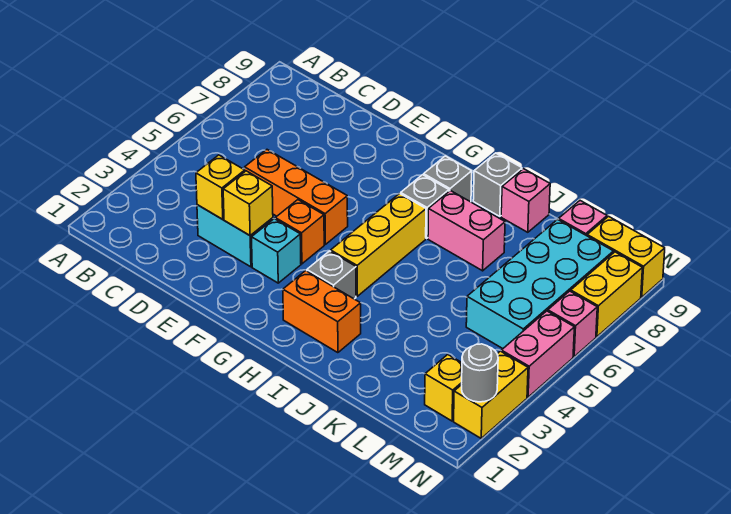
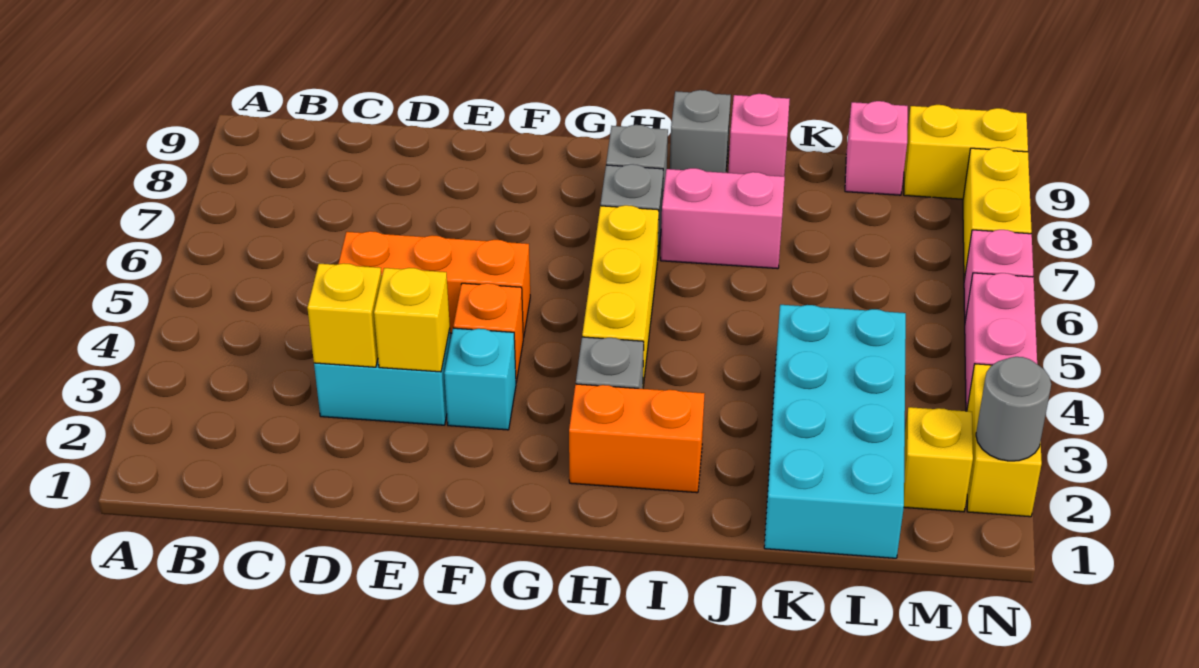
cyan 2x4 brick [466,219,614,349] -> cyan 2x4 brick moved to [764,305,906,558]

